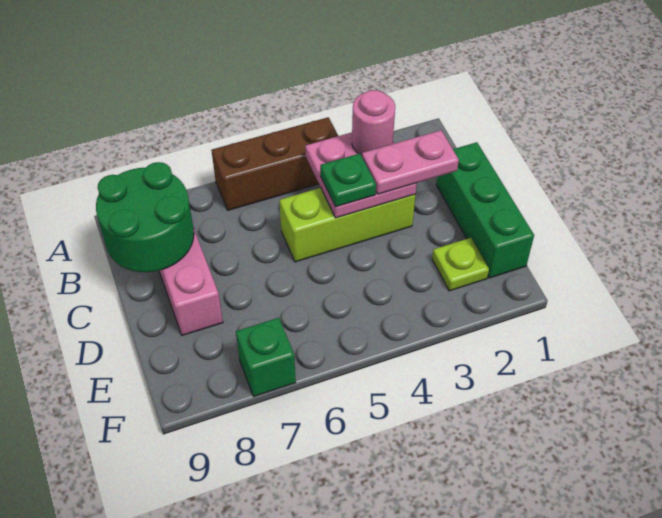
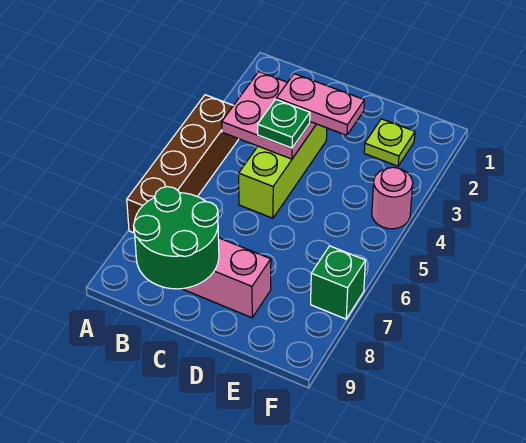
brown 1x3 brick [212,117,338,210] -> brown 1x4 brick [127,95,239,233]
pink 1x1 round brick [352,90,395,156] -> pink 1x1 round brick moved to [372,167,413,229]
green 1x3 brick [436,142,534,278] -> none
pink 1x2 plate [362,130,459,194] -> pink 1x2 plate turned to [276,74,364,135]

